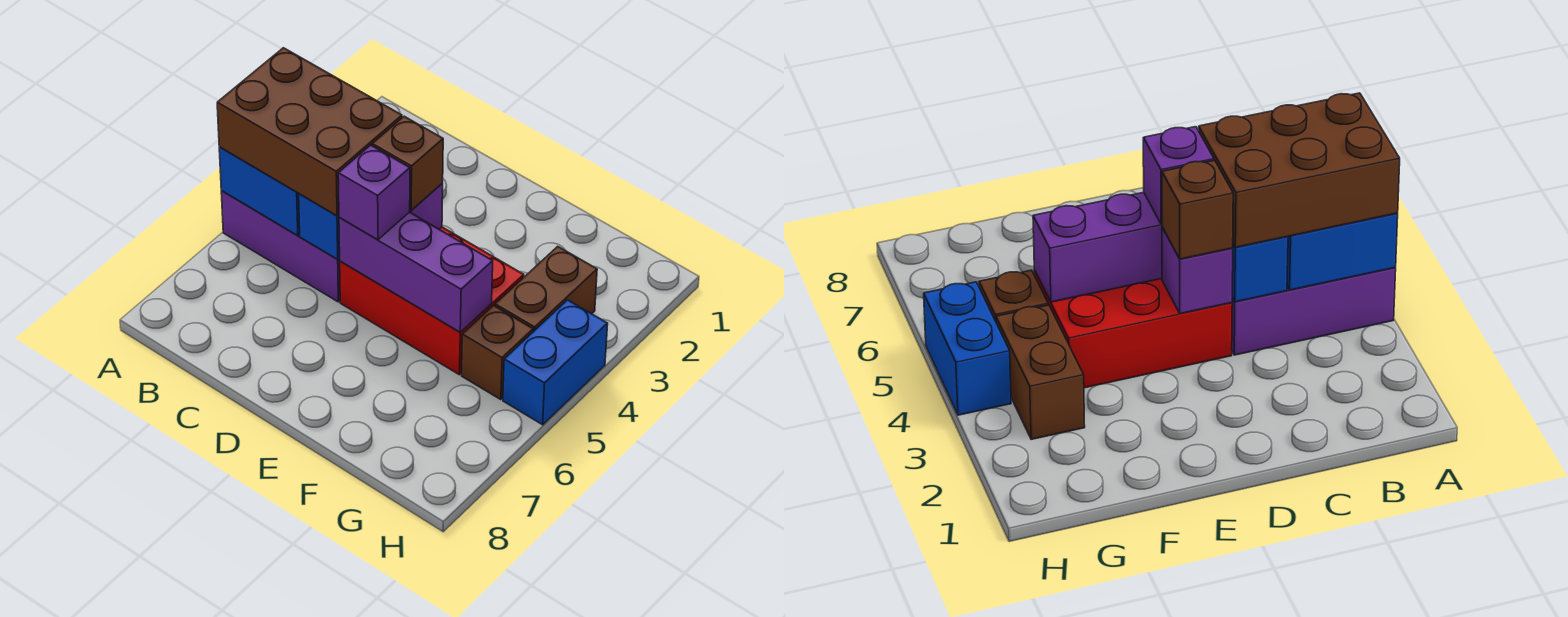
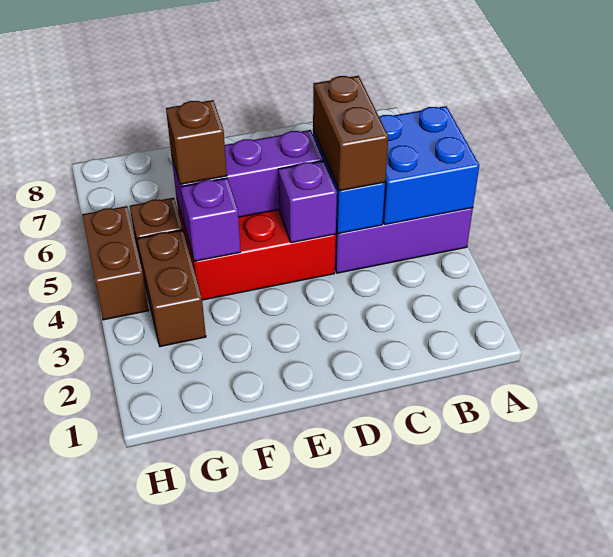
brown 2x3 brick [217,48,402,216] -> brown 1x2 brick [313,76,388,191]
brown 1x1 brick [372,116,443,210] -> brown 1x1 brick moved to [166,100,227,184]
purple 1x1 brick [338,145,410,240] -> purple 1x1 brick moved to [181,178,241,261]
blue 1x2 brick [503,300,608,425] -> brown 1x2 brick [82,206,149,320]

